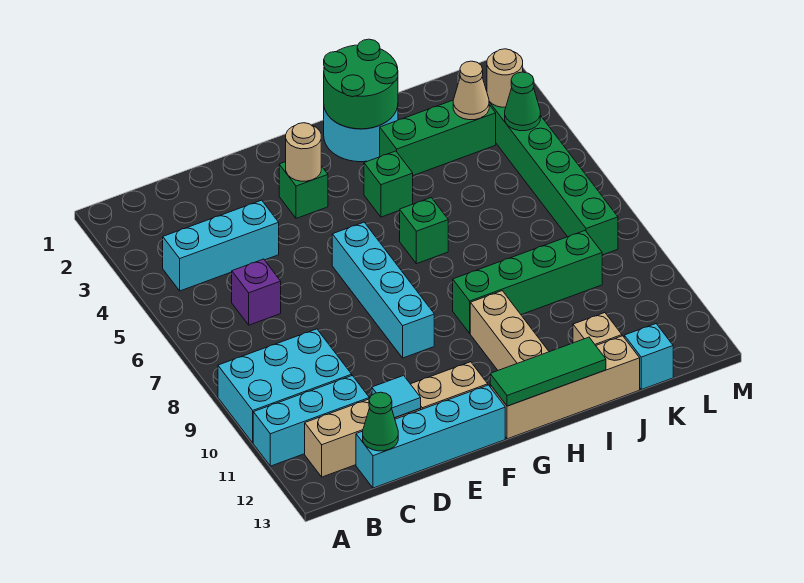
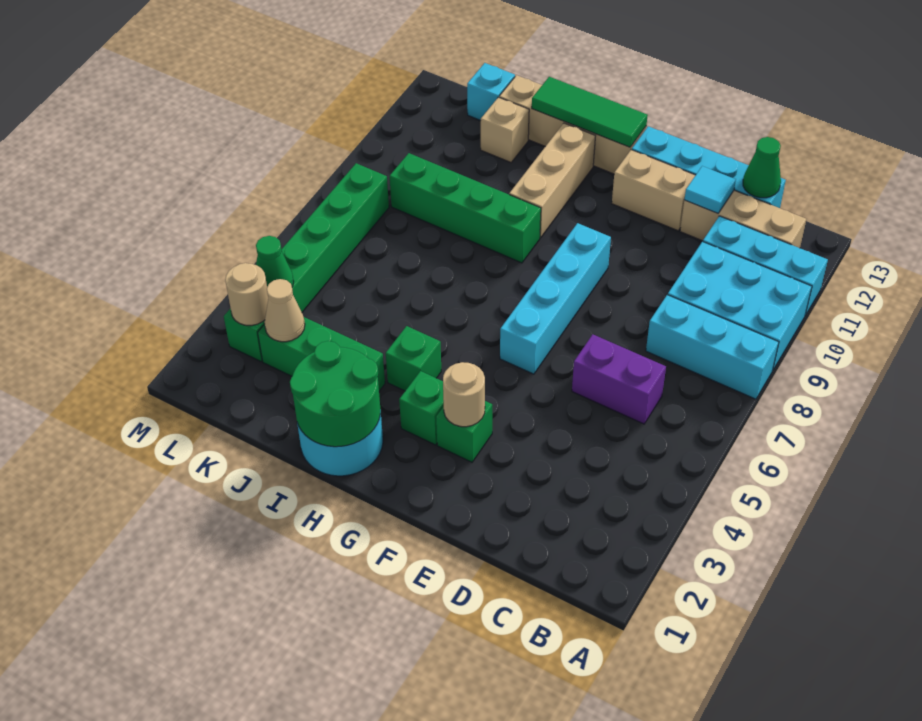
cyan 1x3 brick [163,200,279,291] -> cyan 1x3 brick moved to [646,295,779,399]
purple 1x1 brick [232,259,281,325] -> purple 1x2 brick [572,334,666,424]
green 1x1 brick [400,198,448,264] -> green 1x1 brick moved to [399,371,444,445]

